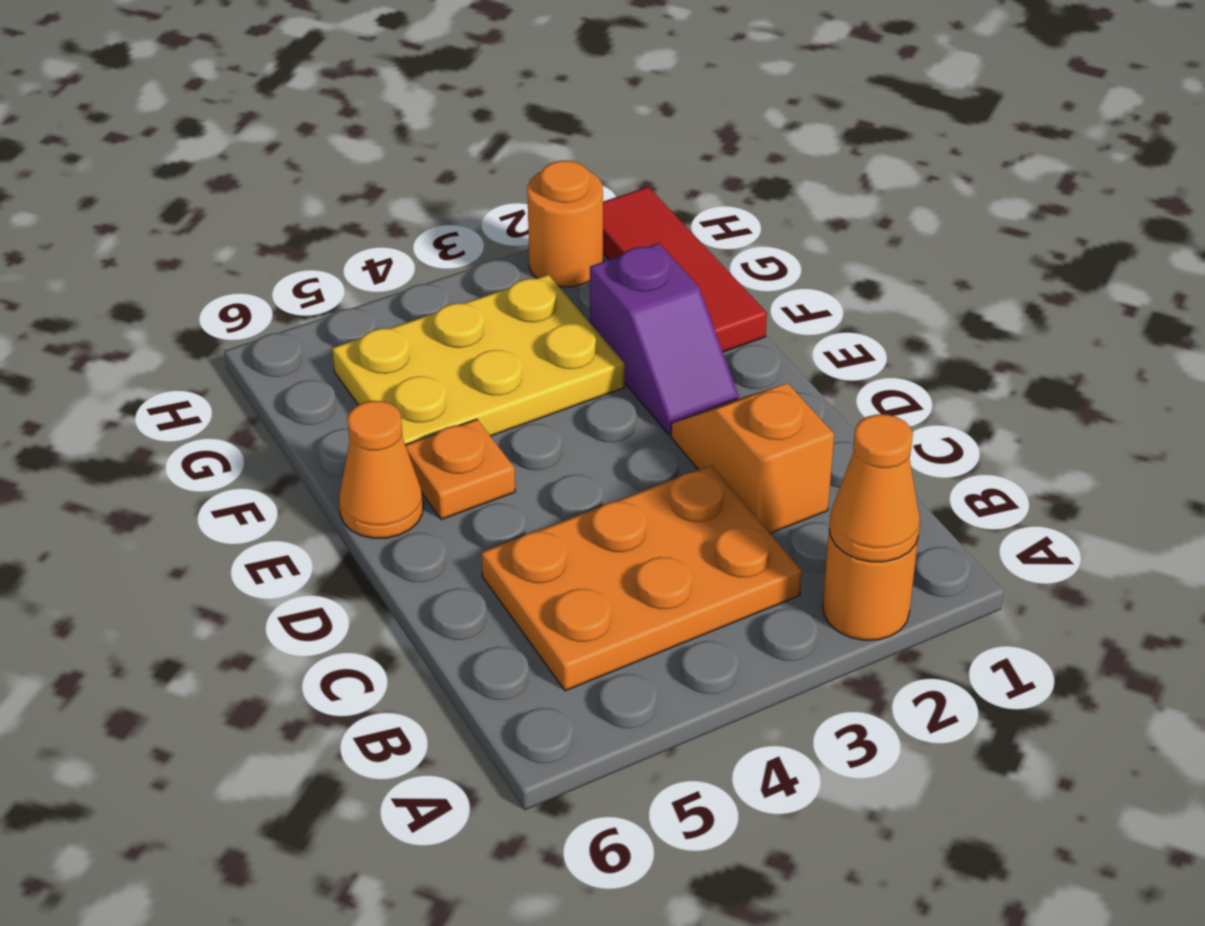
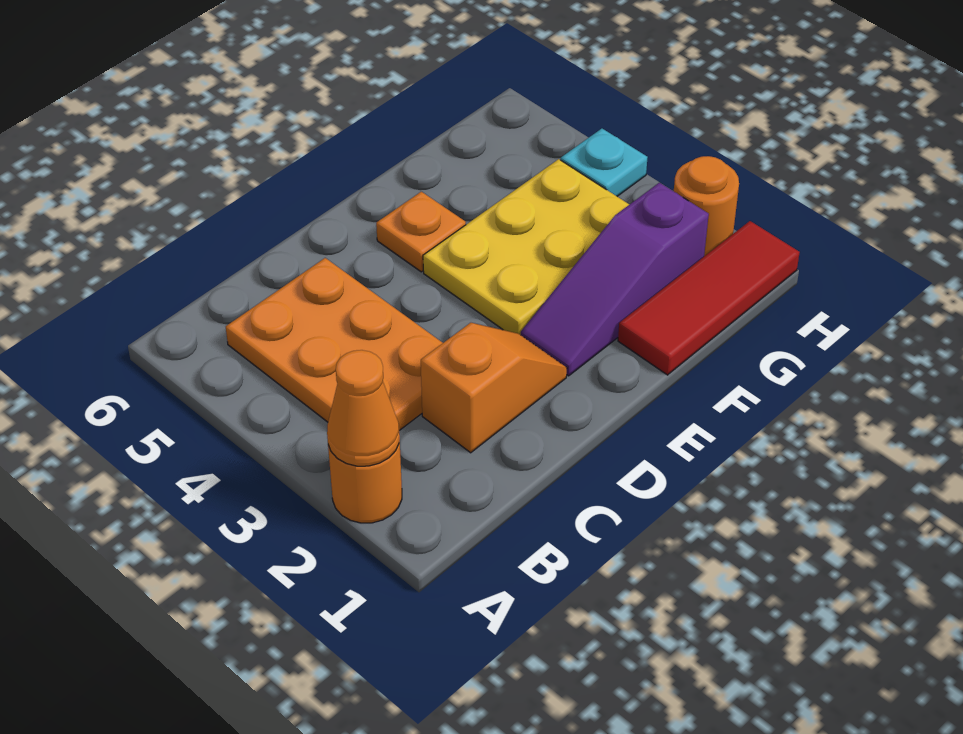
purple 1x2 slope [590,243,739,435] -> purple 1x3 slope [521,183,709,376]
orange 1x1 cone [339,401,423,538] -> none
yellow 2x3 plate [332,275,625,445] -> yellow 2x3 plate turned to [423,159,629,335]
none -> cyan 1x1 plate [561,129,648,196]

